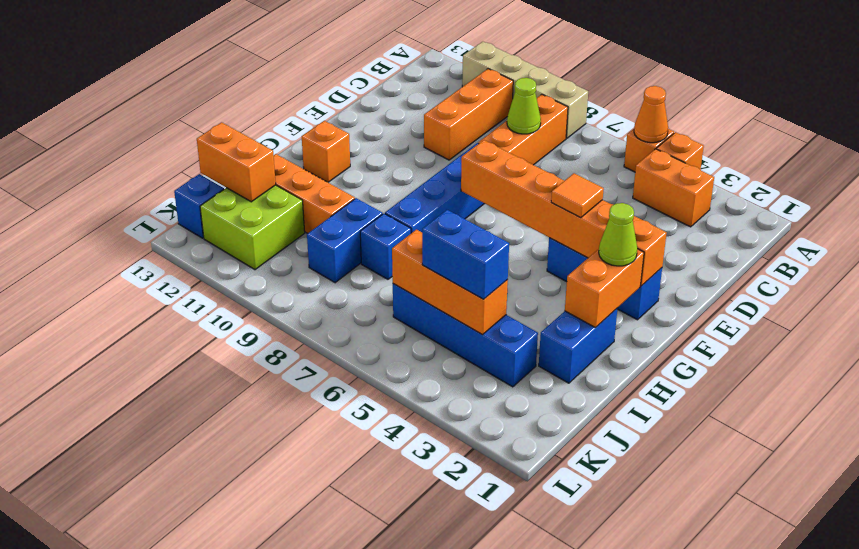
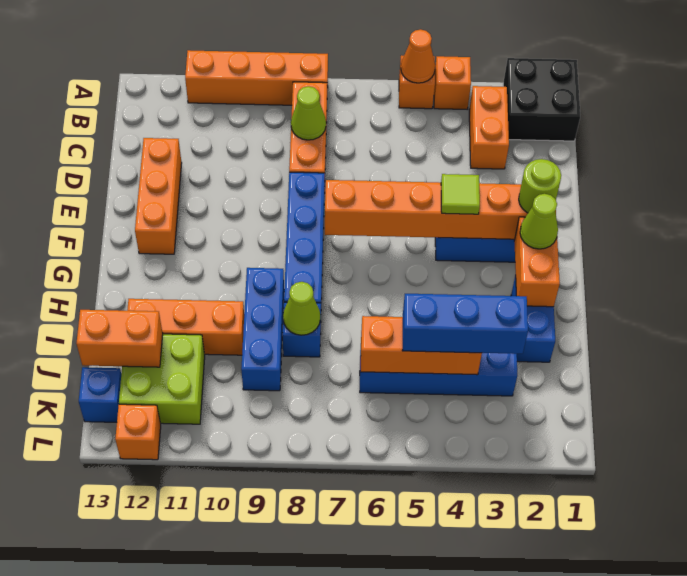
none -> black 2x2 brick [503,58,580,141]
tan 1x4 brick [462,42,588,139] -> orange 1x4 brick [185,50,328,105]
orange 1x2 brick [633,149,714,227] -> orange 1x2 brick turned to [469,86,509,169]
orange 1x3 brick [424,69,513,160] -> orange 1x3 brick moved to [135,138,182,254]
none -> lime 1x1 round brick [519,159,561,213]
orange 1x1 tile [551,173,604,218] -> lime 1x1 tile [441,174,480,214]
orange 1x1 brick [302,121,350,182] -> orange 1x1 brick moved to [115,404,161,460]
none -> lime 1x1 cone [283,282,320,335]
blue 1x2 brick [307,198,383,283] -> blue 1x3 brick [241,268,284,391]
blue 1x2 brick [422,210,509,299] -> blue 1x3 brick [402,294,528,354]

